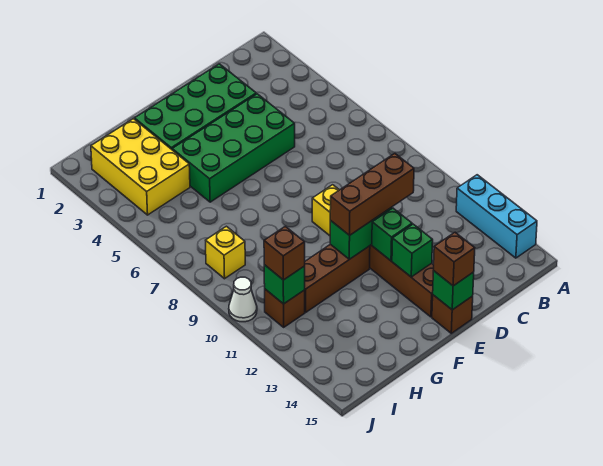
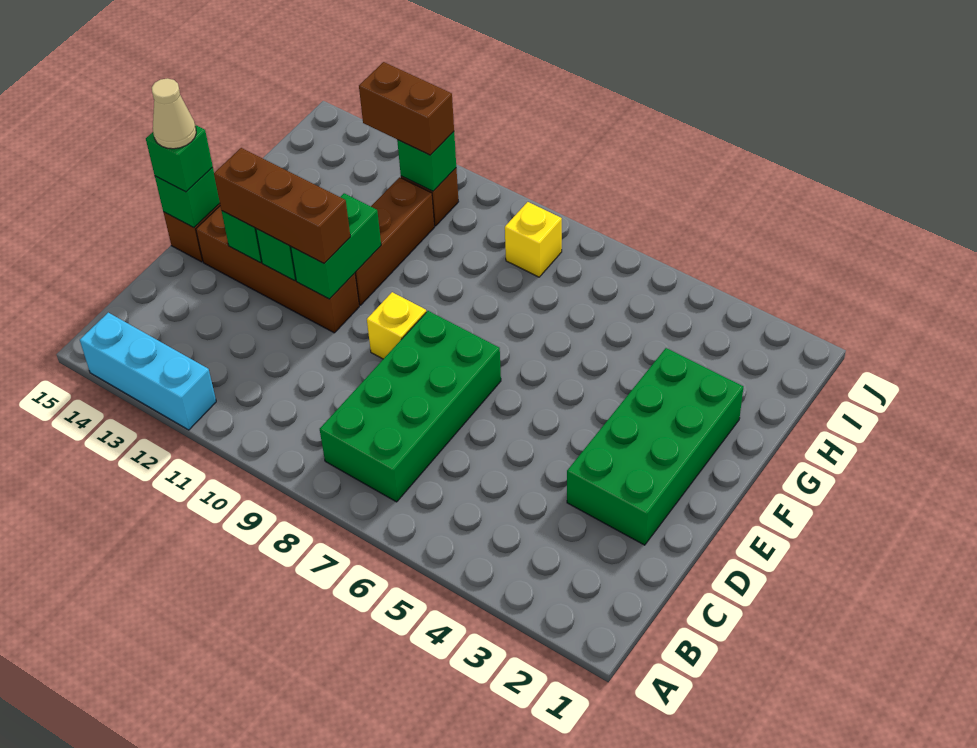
green 2x4 brick [172,94,295,202] -> green 2x4 brick moved to [320,311,501,502]
brown 1x3 brick [330,153,414,235] -> brown 1x3 brick turned to [214,148,350,263]
brown 1x1 brick [434,232,475,286] -> green 1x1 brick [146,125,213,192]
none -> tan 1x1 cone [152,78,196,149]
yellow 2x3 brick [91,119,190,215] -> none
brown 1x1 brick [264,226,305,280] -> brown 1x2 brick [359,62,454,155]
white 1x1 cone [229,277,257,322] -> none

